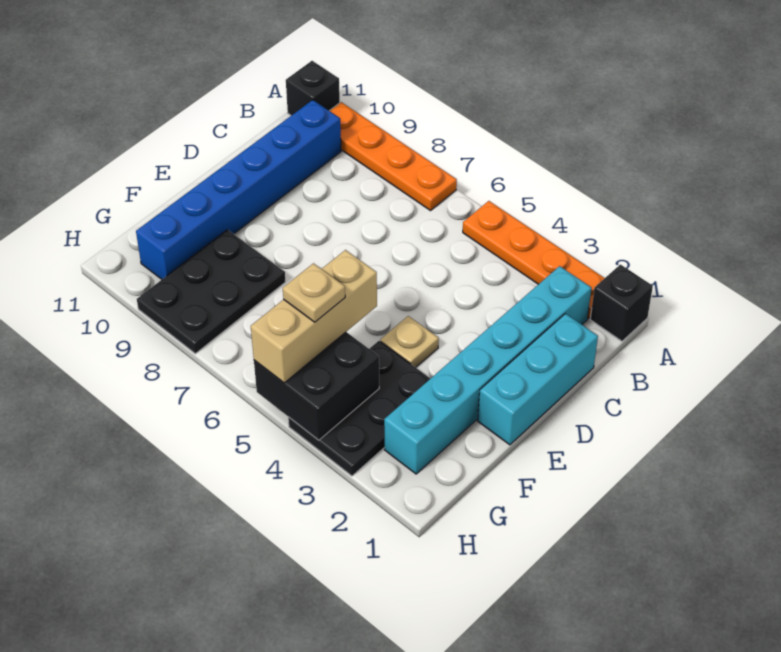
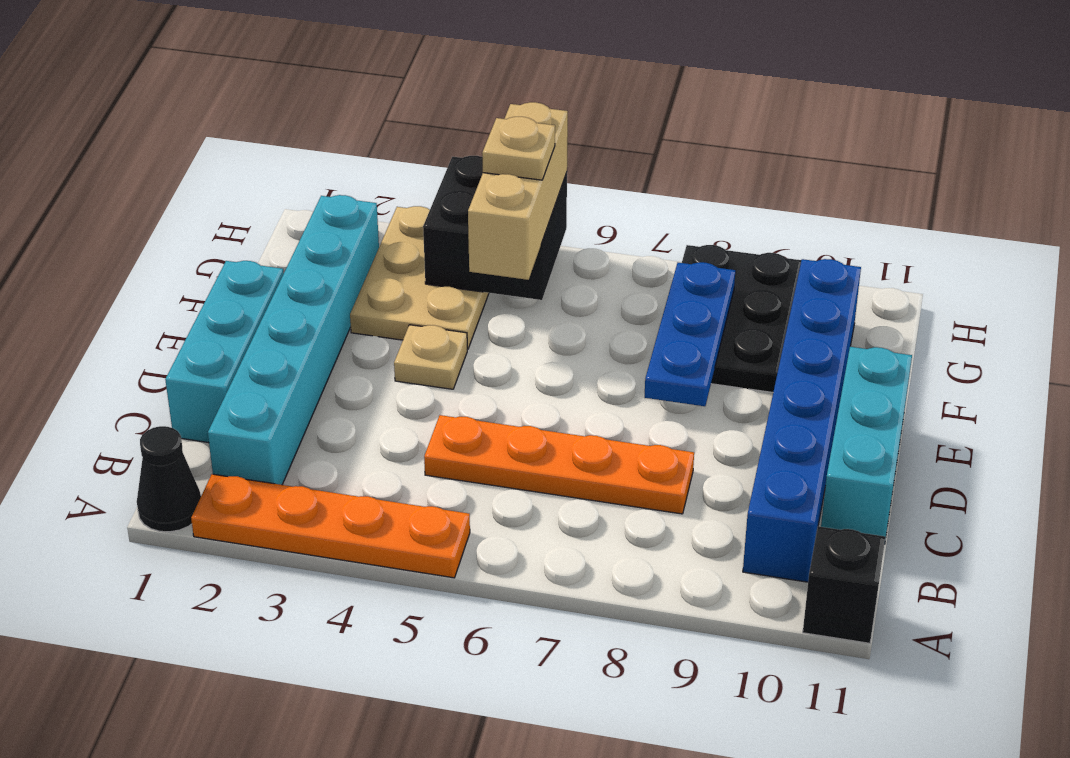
black 1x1 brick [590,265,653,341] -> black 1x1 cone [137,426,201,532]
orange 1x4 plate [330,102,457,211] -> orange 1x4 plate moved to [424,415,694,514]
none -> cyan 1x3 brick [821,347,912,544]
none -> blue 1x3 plate [645,262,735,406]
black 2x3 plate [288,341,431,476] -> tan 2x3 plate [350,206,489,349]

